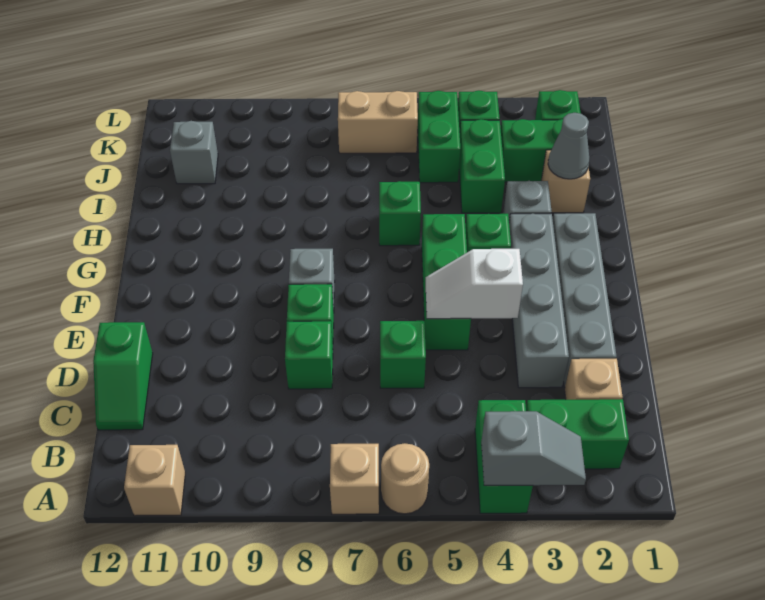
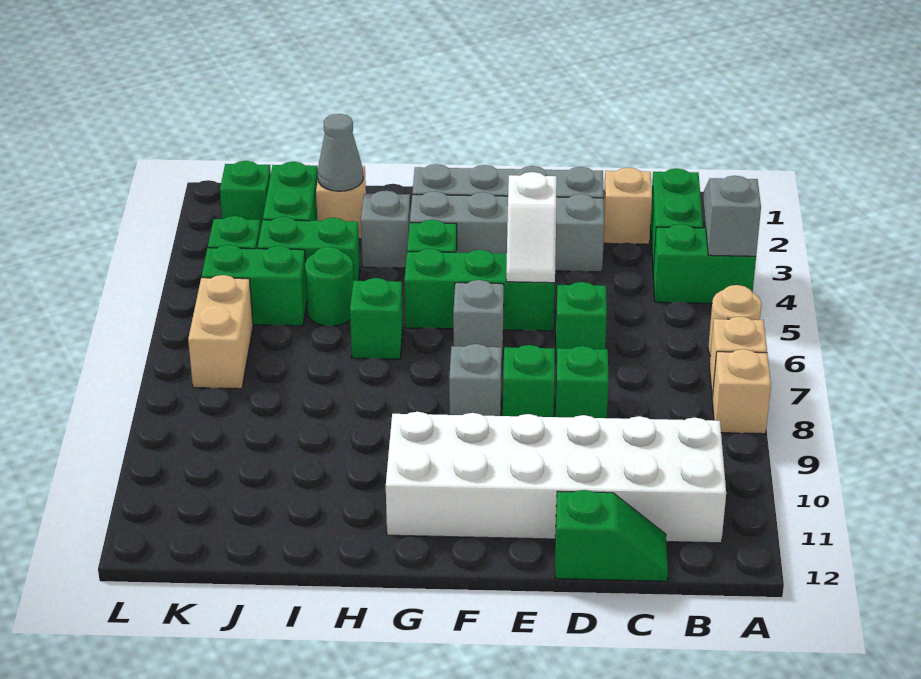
tan 1x1 brick [124,445,185,516] -> tan 1x1 brick moved to [712,349,771,434]
none -> white 2x6 brick [386,412,726,543]
none -> green 1x1 round brick [305,247,354,326]
grey 1x1 brick [170,121,218,184] -> grey 1x1 brick moved to [453,280,504,352]

